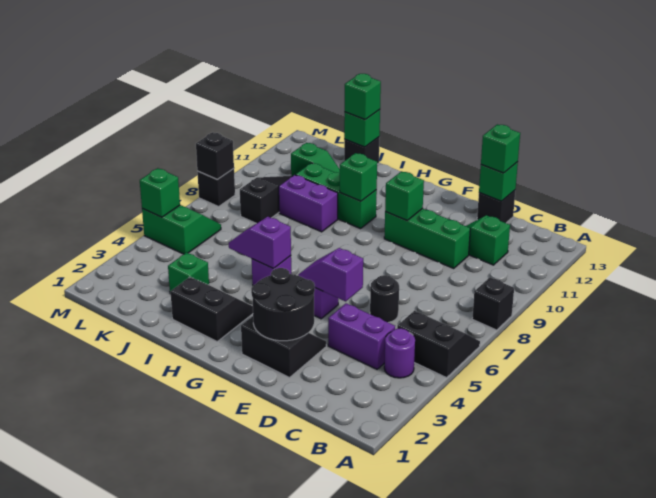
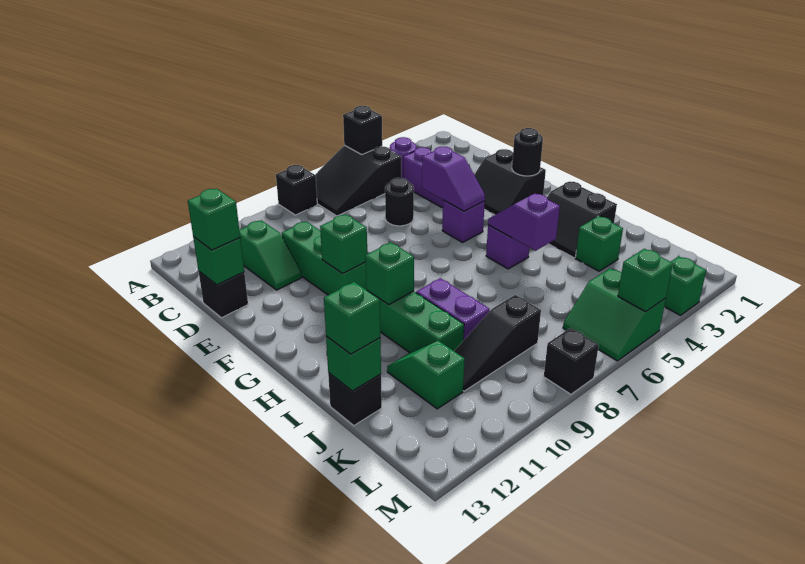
black 2x2 slope [397,311,480,378] -> black 2x3 slope [315,145,401,216]
black 2x2 round brick [251,268,315,341] -> black 1x1 round brick [512,128,543,176]
purple 1x2 slope [229,217,291,268] -> purple 1x2 slope turned to [488,193,560,251]
none -> green 1x1 brick [664,256,706,315]
black 1x1 brick [196,132,234,179] -> black 1x1 brick moved to [343,106,382,154]

